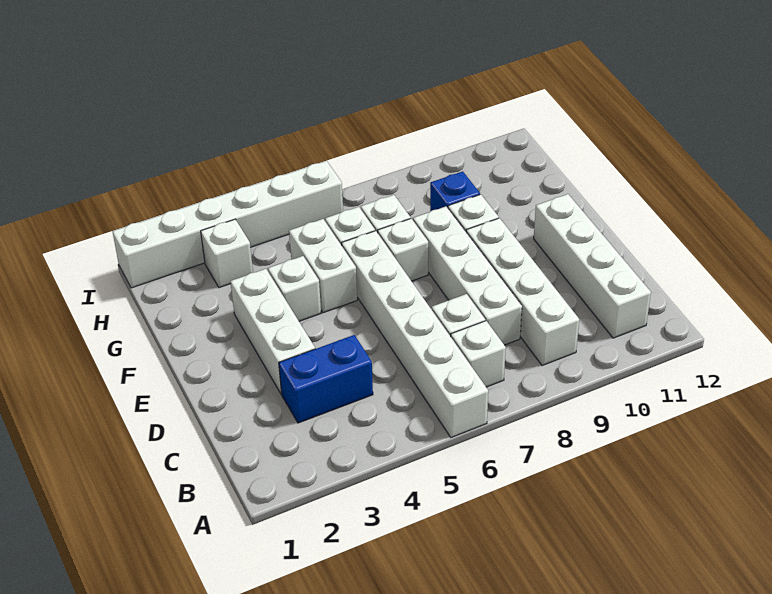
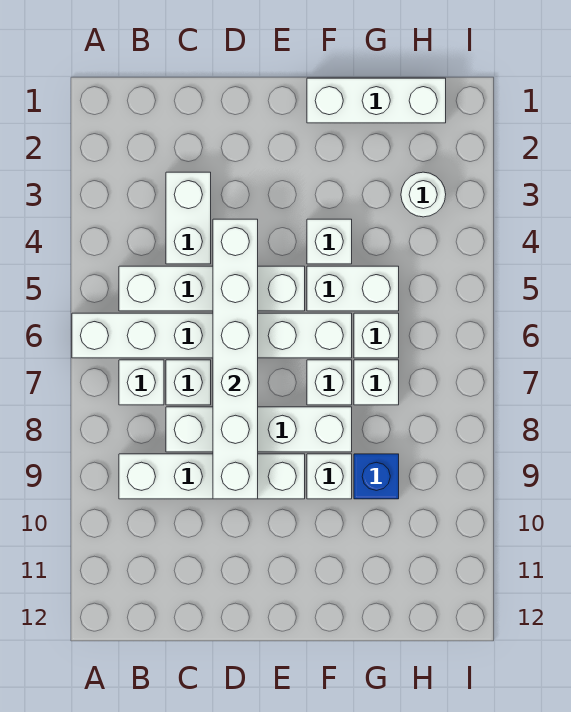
white 1x4 brick [534,194,651,338] -> white 1x4 brick moved to [119,266,305,311]
blue 1x2 brick [279,335,373,423] -> white 1x2 brick [166,172,211,264]
white 1x3 brick [230,269,315,394] -> white 1x3 brick moved to [307,78,446,123]
white 1x1 brick [201,219,253,288] -> white 1x1 round brick [401,172,446,217]
white 1x6 brick [112,161,343,288] -> white 1x6 brick moved to [213,219,258,499]

